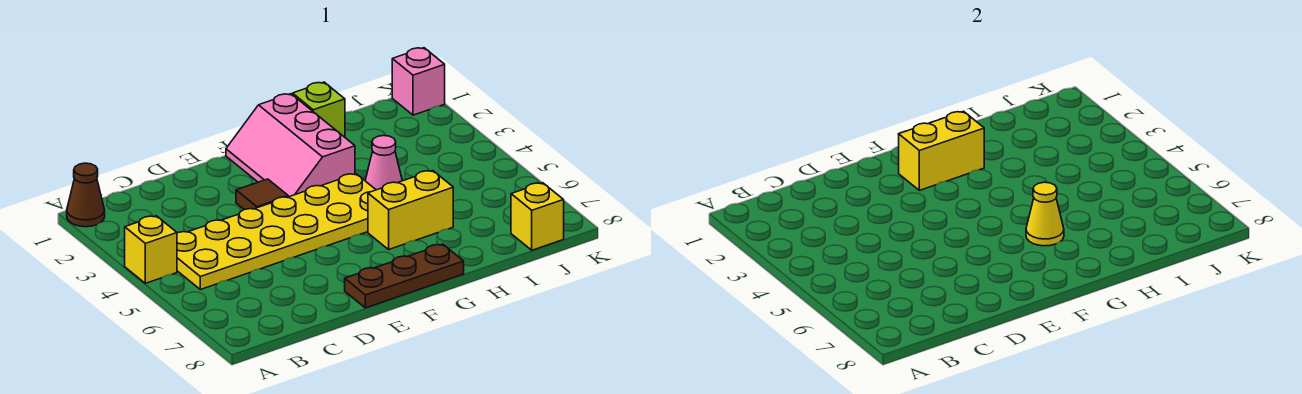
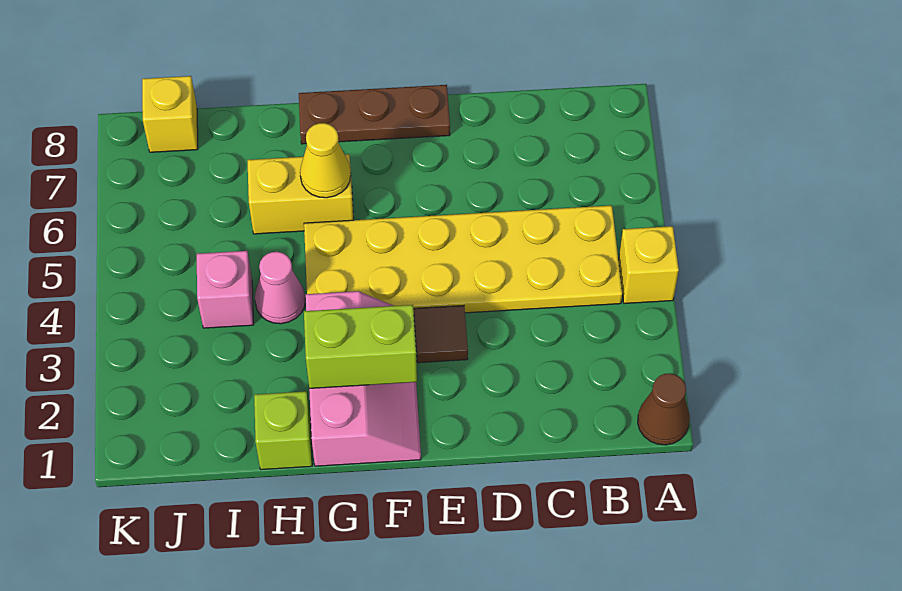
yellow 1x2 brick [899,111,984,190] -> lime 1x2 brick [304,305,417,388]
pink 1x1 brick [392,48,445,115] -> pink 1x1 brick moved to [197,251,254,328]

